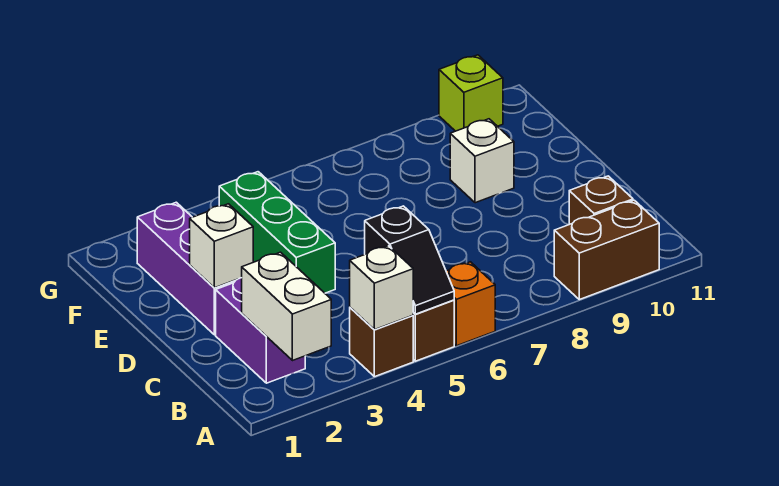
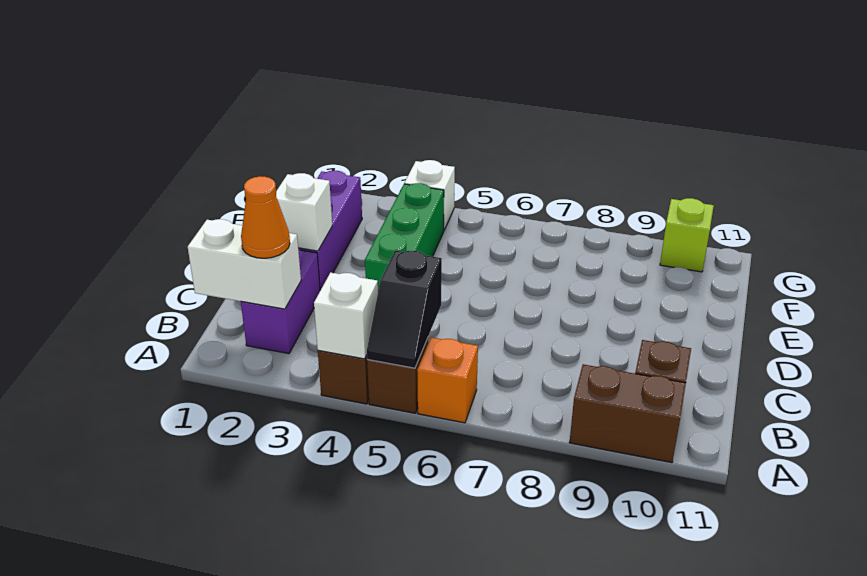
white 1x2 brick [242,252,331,361] -> white 1x2 brick turned to [188,219,301,309]
none -> orange 1x1 cone [241,176,290,258]
white 1x1 brick [450,119,514,203] -> white 1x1 brick moved to [404,160,455,230]

